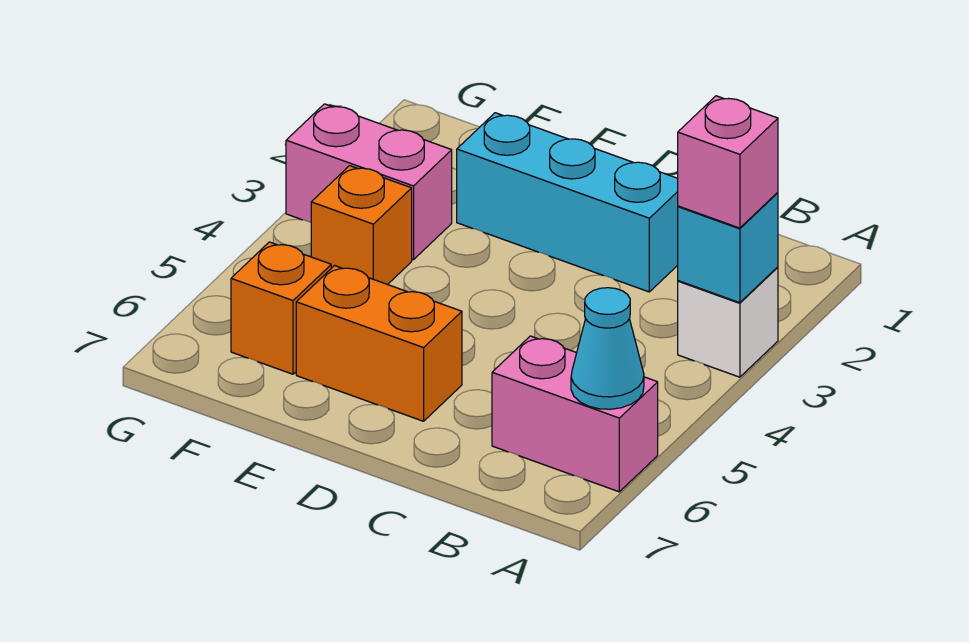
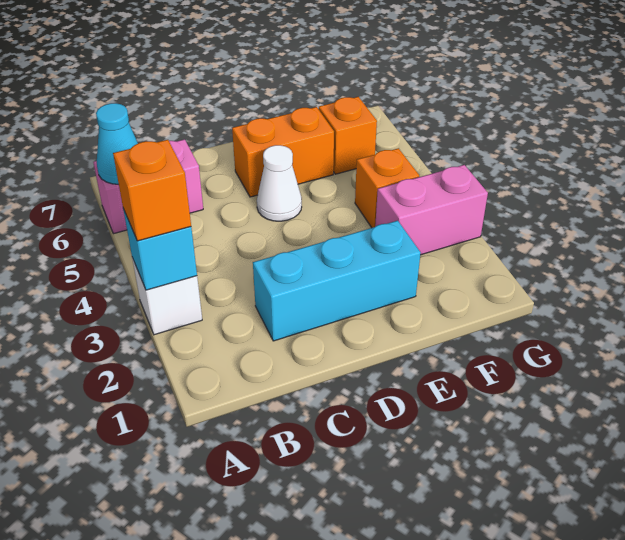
pink 1x1 brick [678,96,778,228] -> orange 1x1 brick [113,140,191,241]
none -> white 1x1 cone [257,145,302,221]

